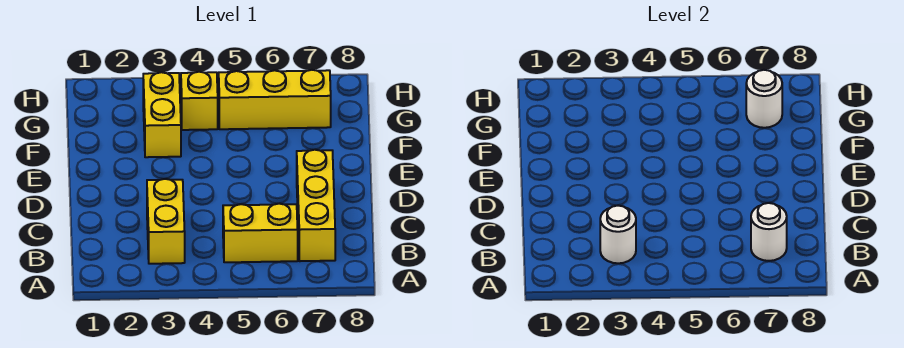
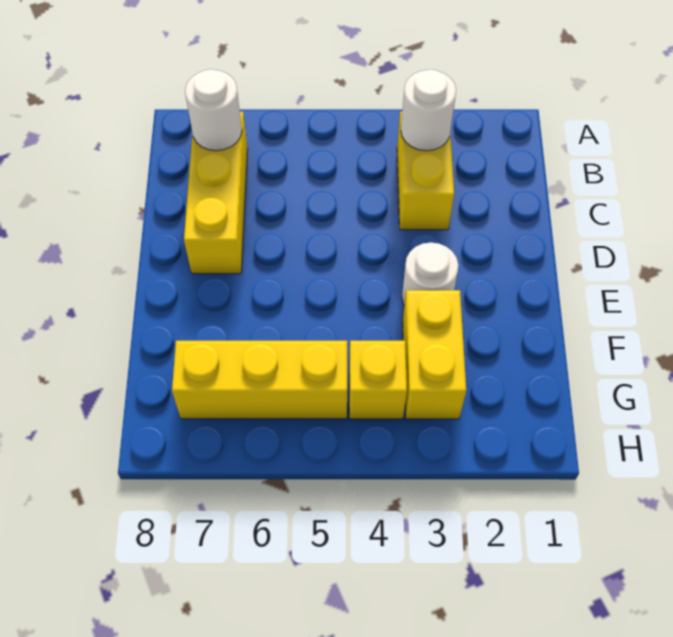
yellow 1x2 brick [223,204,298,262] -> none
white 1x1 round brick [746,70,782,128] -> white 1x1 round brick moved to [402,242,459,306]

